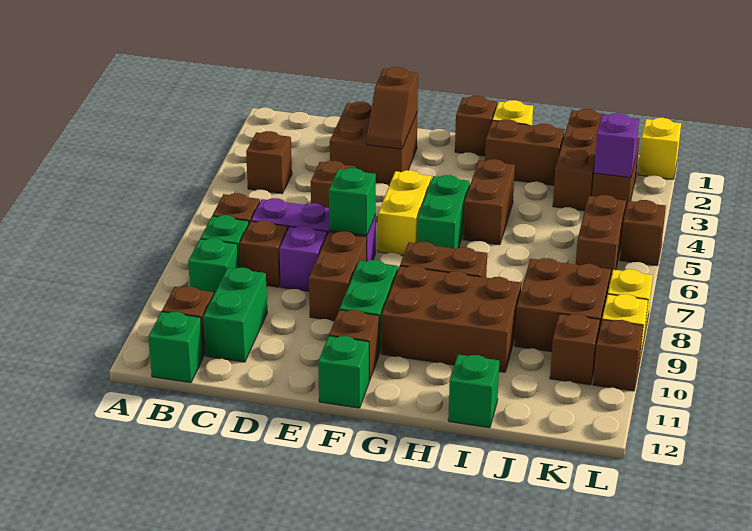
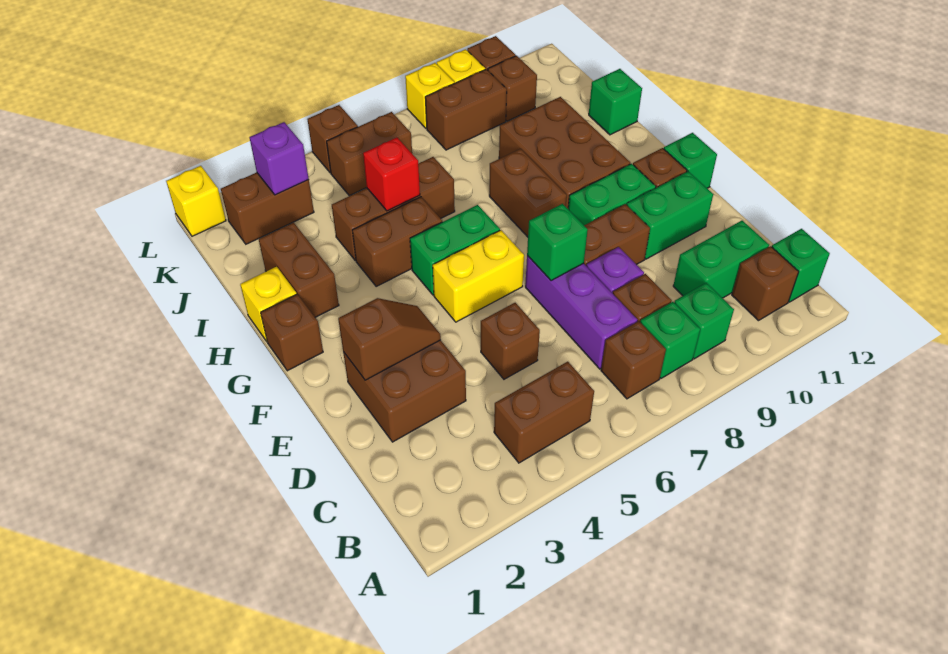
brown 1x1 brick [246,131,292,194] -> brown 1x2 brick [494,362,594,463]
none -> green 1x2 brick [627,171,713,259]
none -> red 1x1 brick [363,137,420,211]
brown 1x3 brick [553,109,606,211] -> brown 1x3 brick moved to [332,157,455,261]
brown 2x2 brick [515,258,611,352] -> brown 1x2 brick [425,69,507,150]

